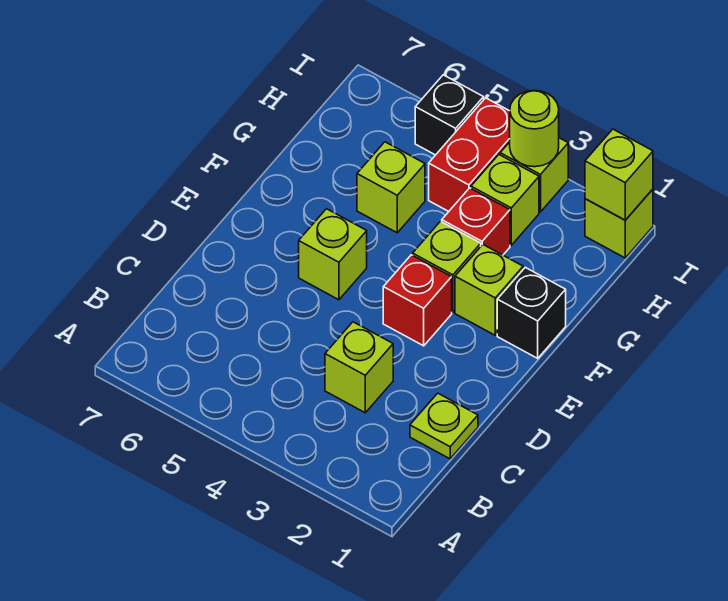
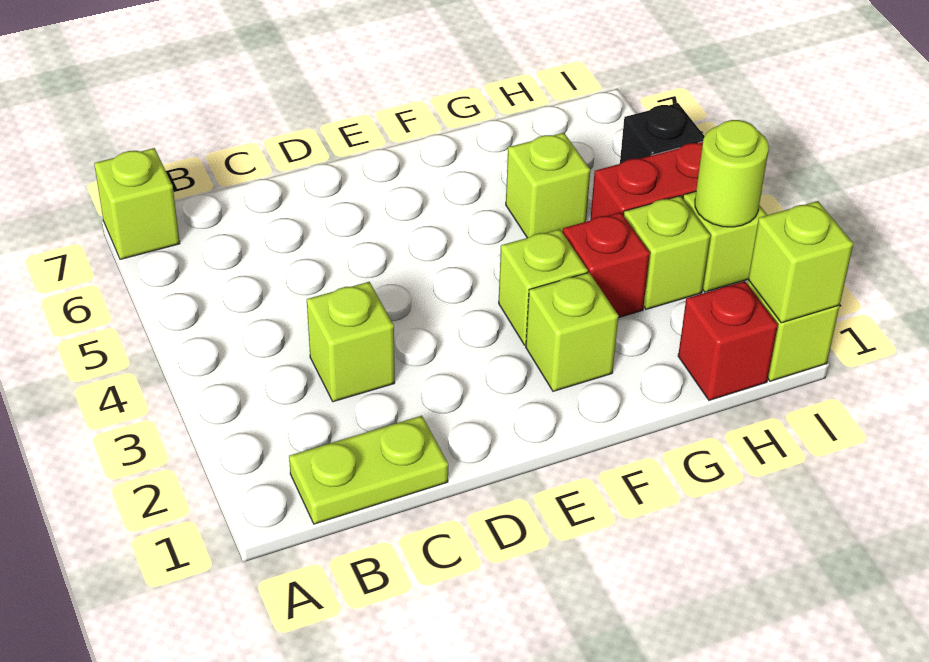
lime 1x1 plate [410,393,478,459] -> lime 1x2 plate [289,416,448,524]
red 1x1 brick [383,255,452,346] -> red 1x1 brick moved to [678,281,778,400]
lime 1x1 brick [299,209,367,300] -> lime 1x1 brick moved to [94,148,180,260]
black 1x1 brick [497,267,566,358] -> none

